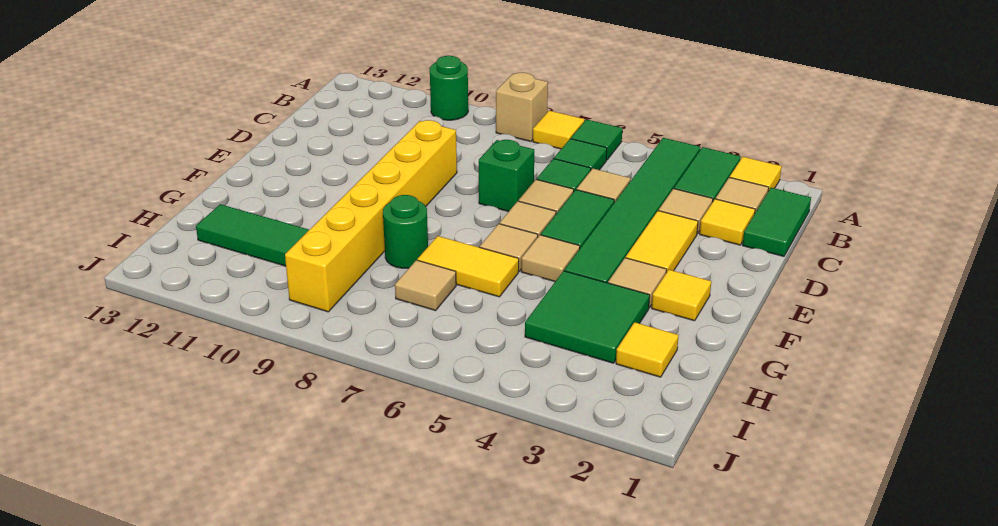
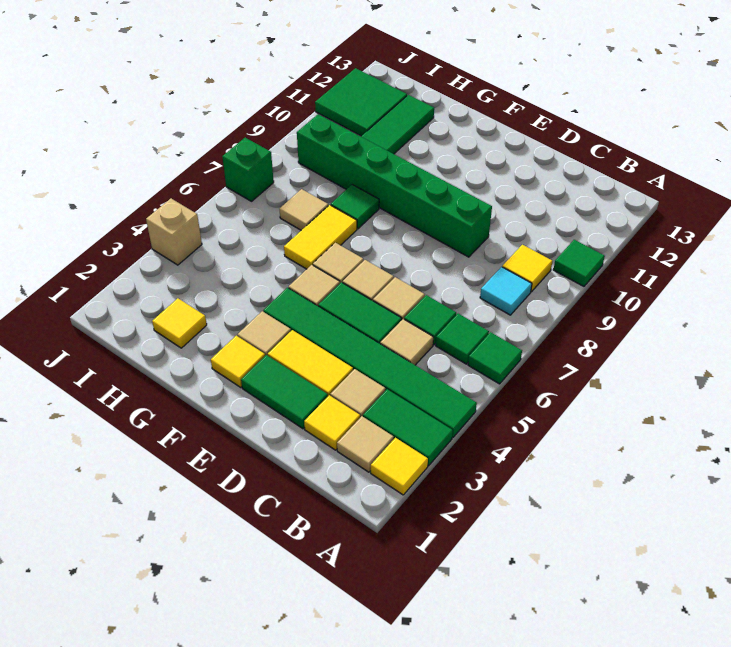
yellow 1x1 tile [533,111,584,149] -> yellow 1x1 tile moved to [502,245,552,292]
tan 1x1 brick [496,73,548,141] -> tan 1x1 brick moved to [146,199,202,265]
green 1x1 round brick [430,56,468,120] -> green 1x1 tile [553,240,605,286]
green 1x2 tile [743,188,811,256] -> green 1x2 tile moved to [241,355,328,429]
none -> cyan 1x1 tile [480,267,532,315]
green 1x1 brick [479,140,534,212] -> green 1x1 brick moved to [222,138,274,201]
yellow 1x6 brick [285,120,457,312] -> green 1x6 brick [297,114,492,257]
green 2x2 tile [525,271,650,363] -> green 2x2 tile moved to [315,68,407,136]
green 1x1 round brick [383,195,428,268] -> green 1x1 tile [331,185,379,229]

